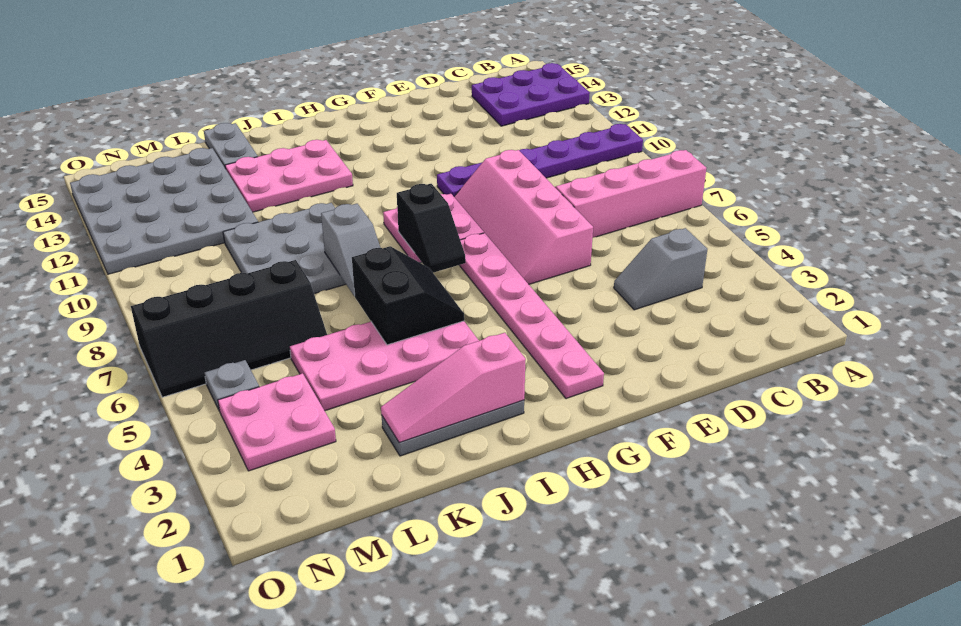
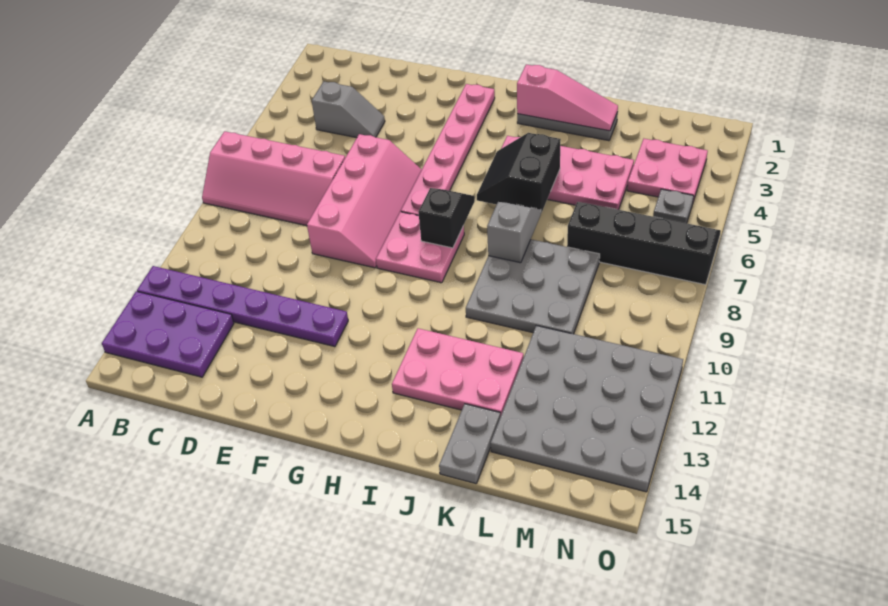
purple 1x6 plate [437,124,643,196] -> purple 1x6 plate moved to [137,266,348,347]

